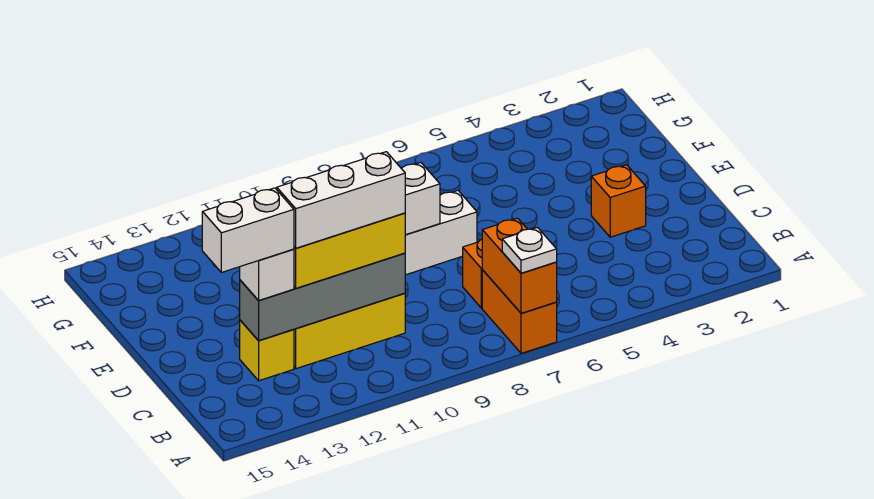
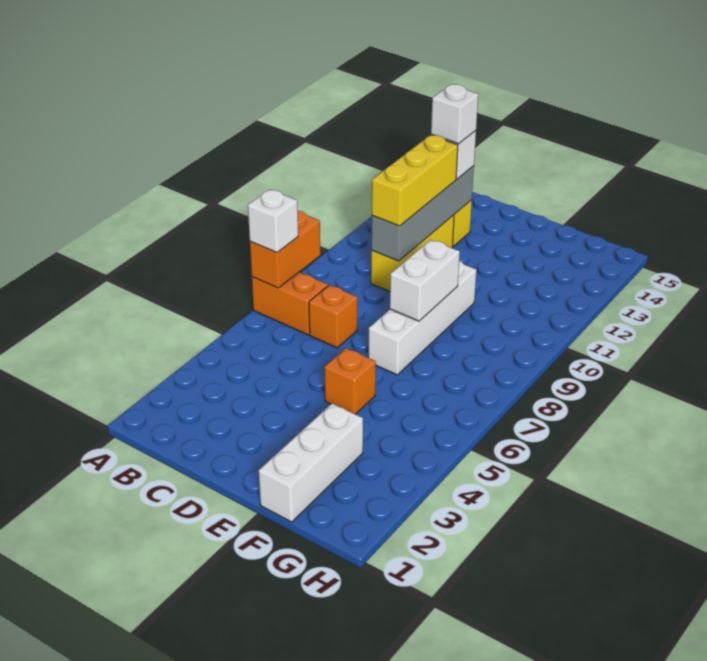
orange 1x2 brick [482,218,557,313] -> orange 1x2 brick turned to [250,211,320,288]
white 1x1 plate [502,228,557,273] -> white 1x1 brick [248,189,298,253]
white 1x3 brick [277,152,405,248] -> white 1x3 brick moved to [259,404,363,522]
white 1x2 brick [202,188,294,272] -> white 1x1 brick [431,84,478,144]
orange 1x1 brick [591,165,646,237] -> orange 1x1 brick moved to [324,348,376,414]

